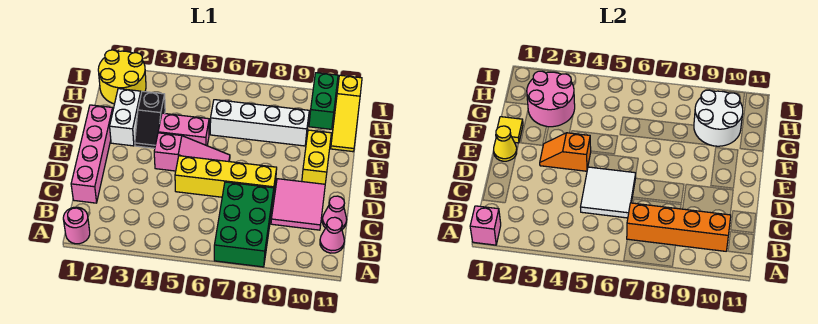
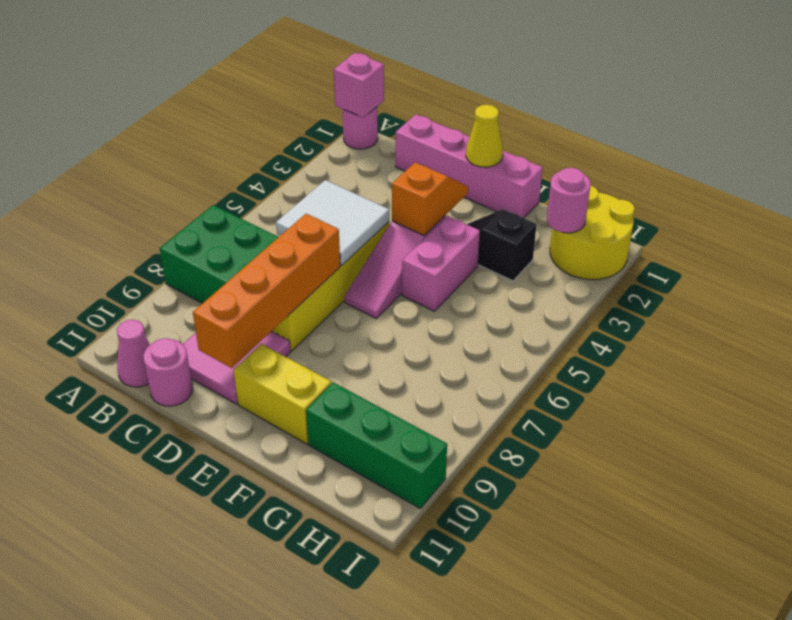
orange 1x4 brick [627,203,731,251] -> orange 1x4 brick moved to [193,214,340,368]
pink 1x1 cone [322,196,347,229] -> pink 1x1 round brick [143,338,193,406]
yellow 1x1 tile [497,117,523,143] -> none
white 1x2 brick [110,89,141,146] -> none
pink 2x2 round brick [527,71,575,127] -> pink 1x1 round brick [547,168,591,233]
white 1x4 brick [210,100,309,146] -> none
white 2x2 round brick [694,90,743,146] -> none
yellow 1x3 slope [331,75,362,152] -> none
green 1x2 brick [309,73,338,129] -> green 1x3 brick [306,382,447,509]

